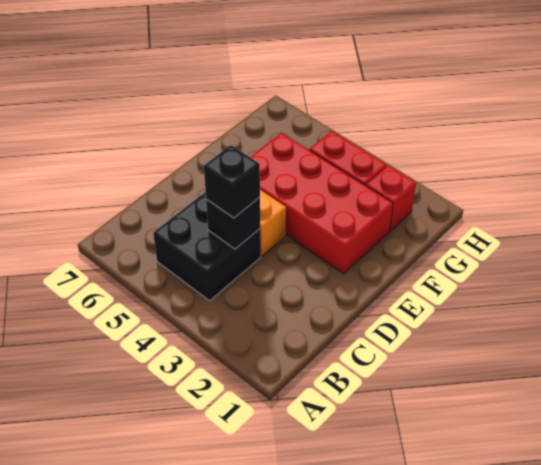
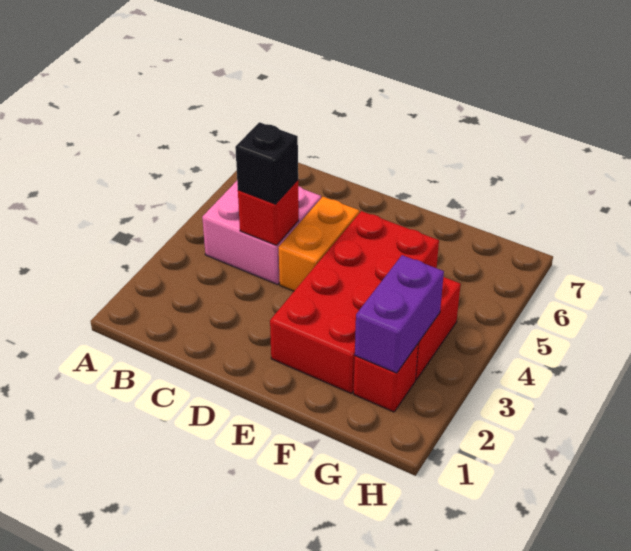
black 2x2 brick [153,192,261,301] -> pink 2x2 brick [202,181,321,284]
black 1x1 brick [206,197,260,249] -> red 1x1 brick [238,180,299,245]
none -> purple 1x2 brick [355,255,444,373]

